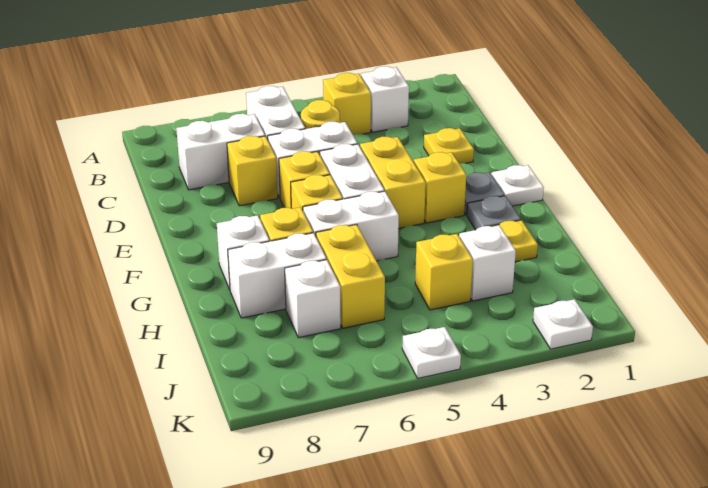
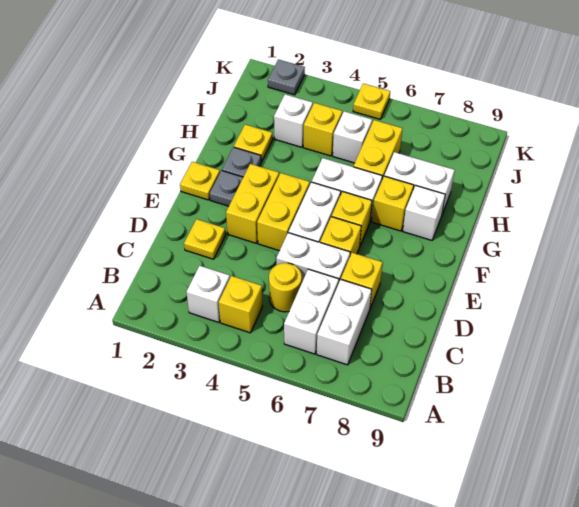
white 1x2 brick [176,114,265,190] -> white 1x2 brick turned to [317,280,372,365]
white 1x1 plate [491,165,544,206] -> yellow 1x1 plate [180,162,220,200]
yellow 1x1 brick [414,152,466,223] -> yellow 1x2 brick [226,164,279,243]
white 1x1 brick [285,260,341,338] -> white 1x1 brick moved to [333,111,372,163]
white 1x1 plate [533,299,593,349] -> grey 1x1 plate [268,59,305,95]
white 1x1 plate [402,327,461,378] -> yellow 1x1 plate [353,83,390,119]

